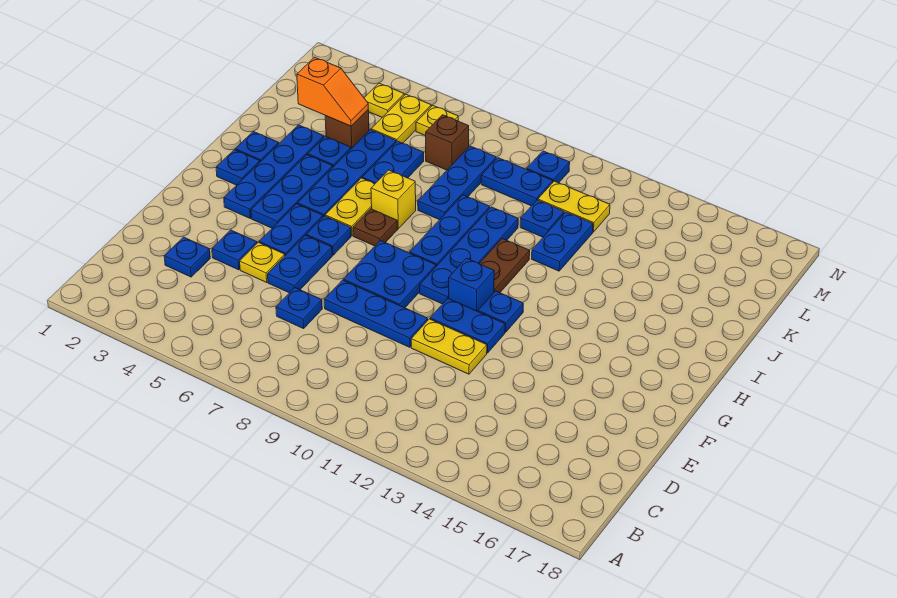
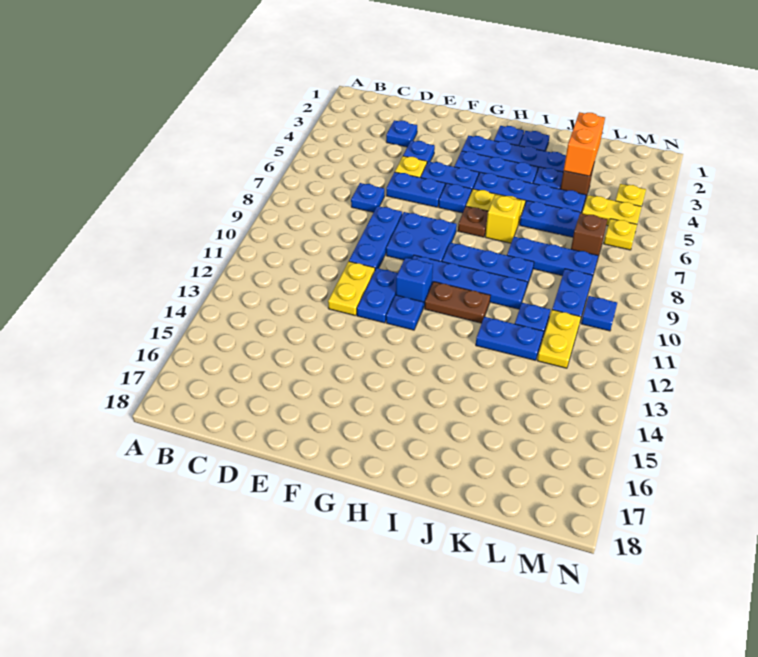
orange 1x2 slope [297,57,368,126] -> orange 1x2 brick [564,112,605,176]

